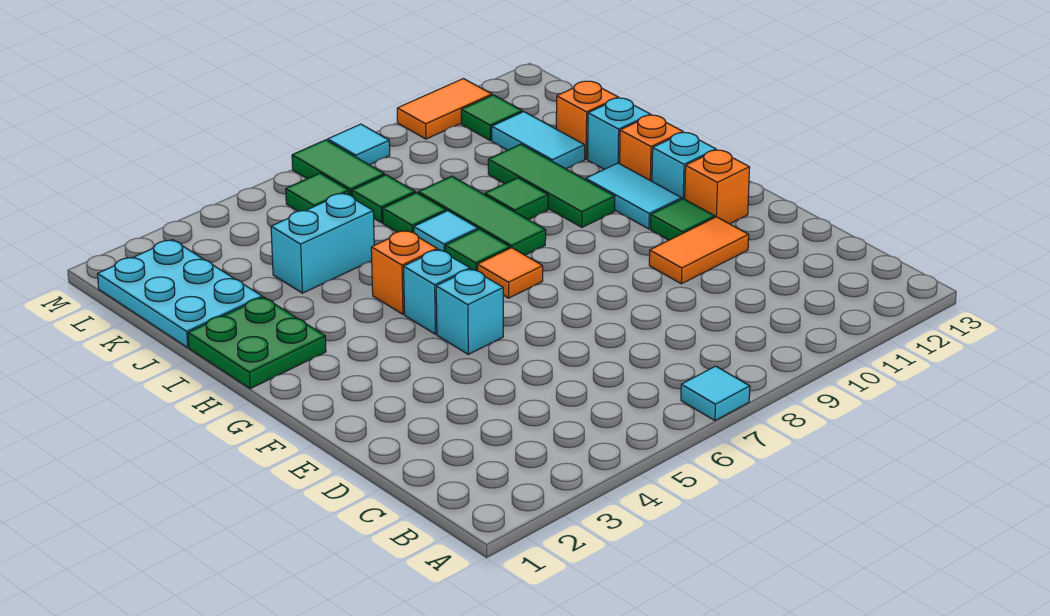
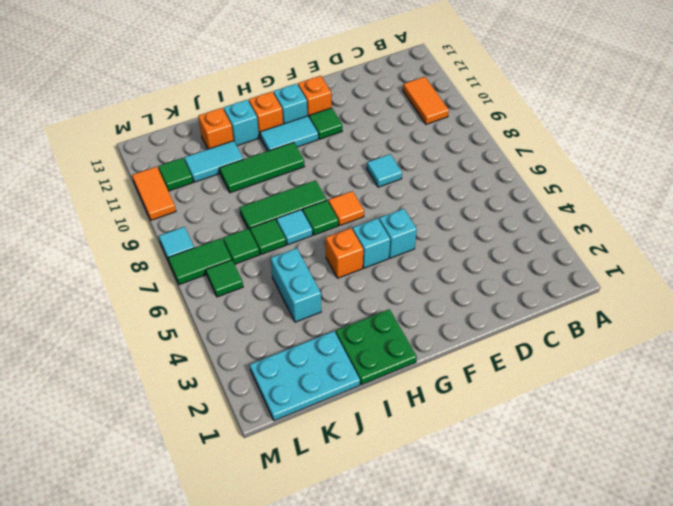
cyan 1x1 tile [681,366,750,421] -> cyan 1x1 tile moved to [367,154,402,187]
orange 1x2 tile [649,217,749,284] -> orange 1x2 tile moved to [403,77,449,124]
green 1x1 tile [485,178,548,220] -> none

